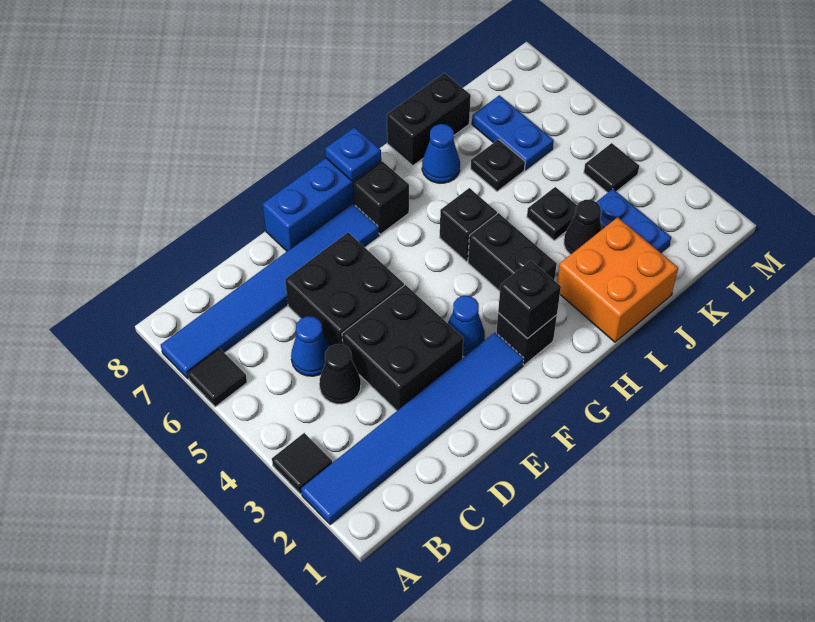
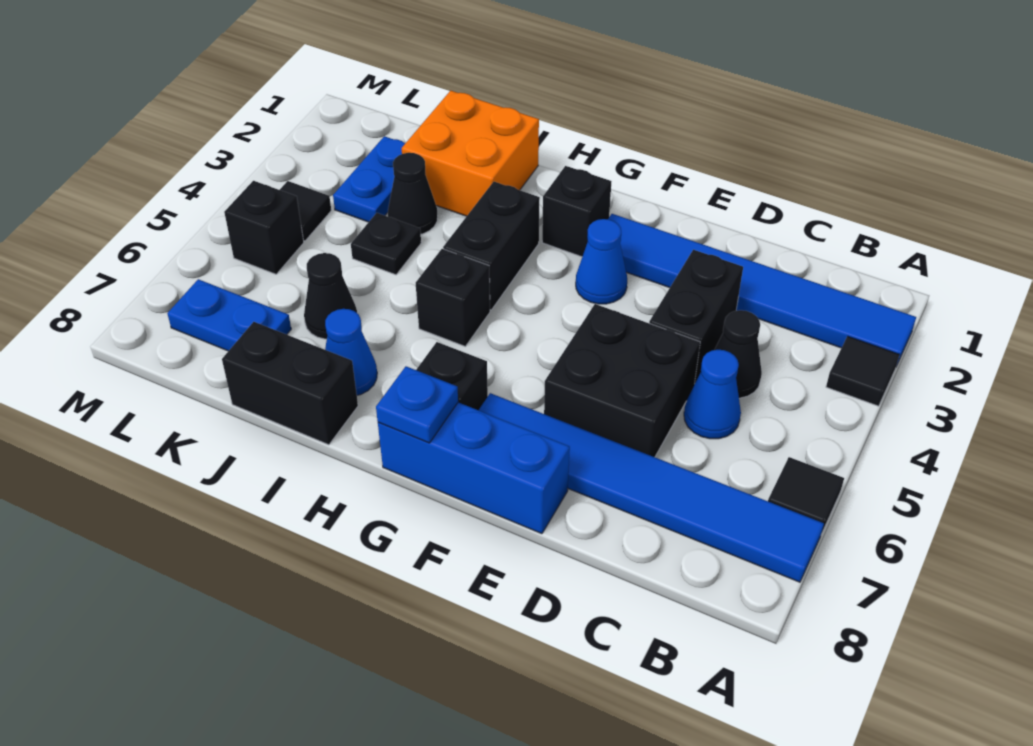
black 2x2 brick [342,285,463,411] -> black 1x2 brick [649,250,743,384]
black 1x1 brick [498,261,561,339] -> black 1x1 brick moved to [224,181,304,274]
black 1x1 plate [471,139,525,191] -> black 1x1 cone [304,253,357,339]
blue 1x2 plate [472,95,554,170] -> blue 1x2 plate turned to [167,279,291,351]

